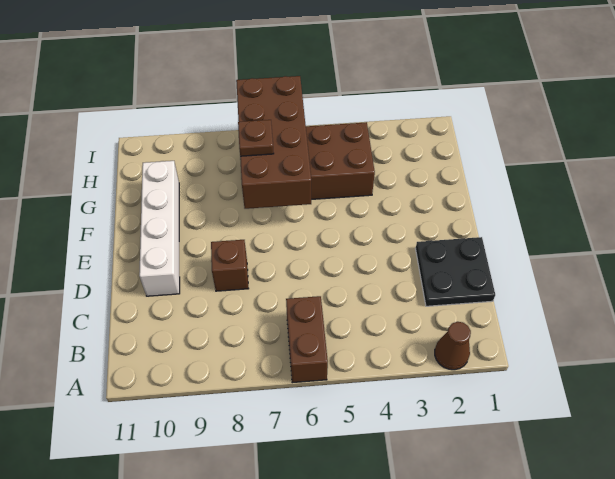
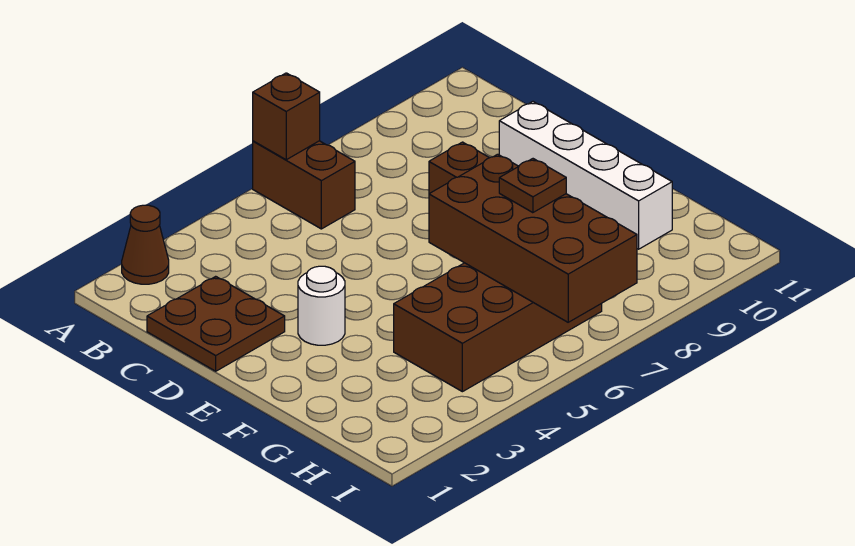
none -> brown 1x1 brick [253,73,320,160]
black 2x2 plate [415,237,495,306] -> brown 2x2 plate [147,276,285,371]
none -> white 1x1 round brick [298,266,345,345]

